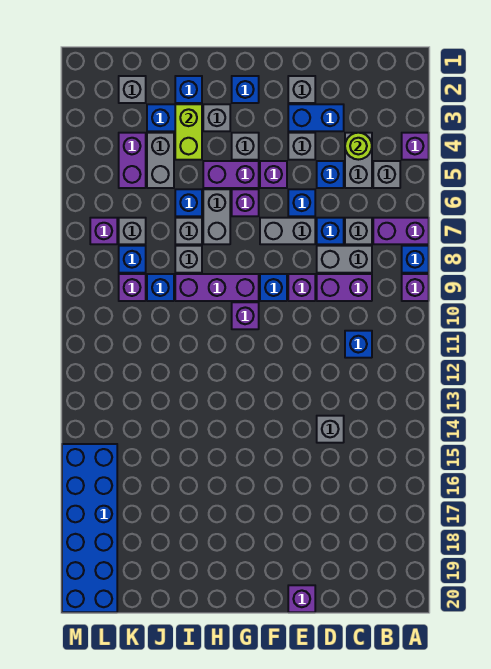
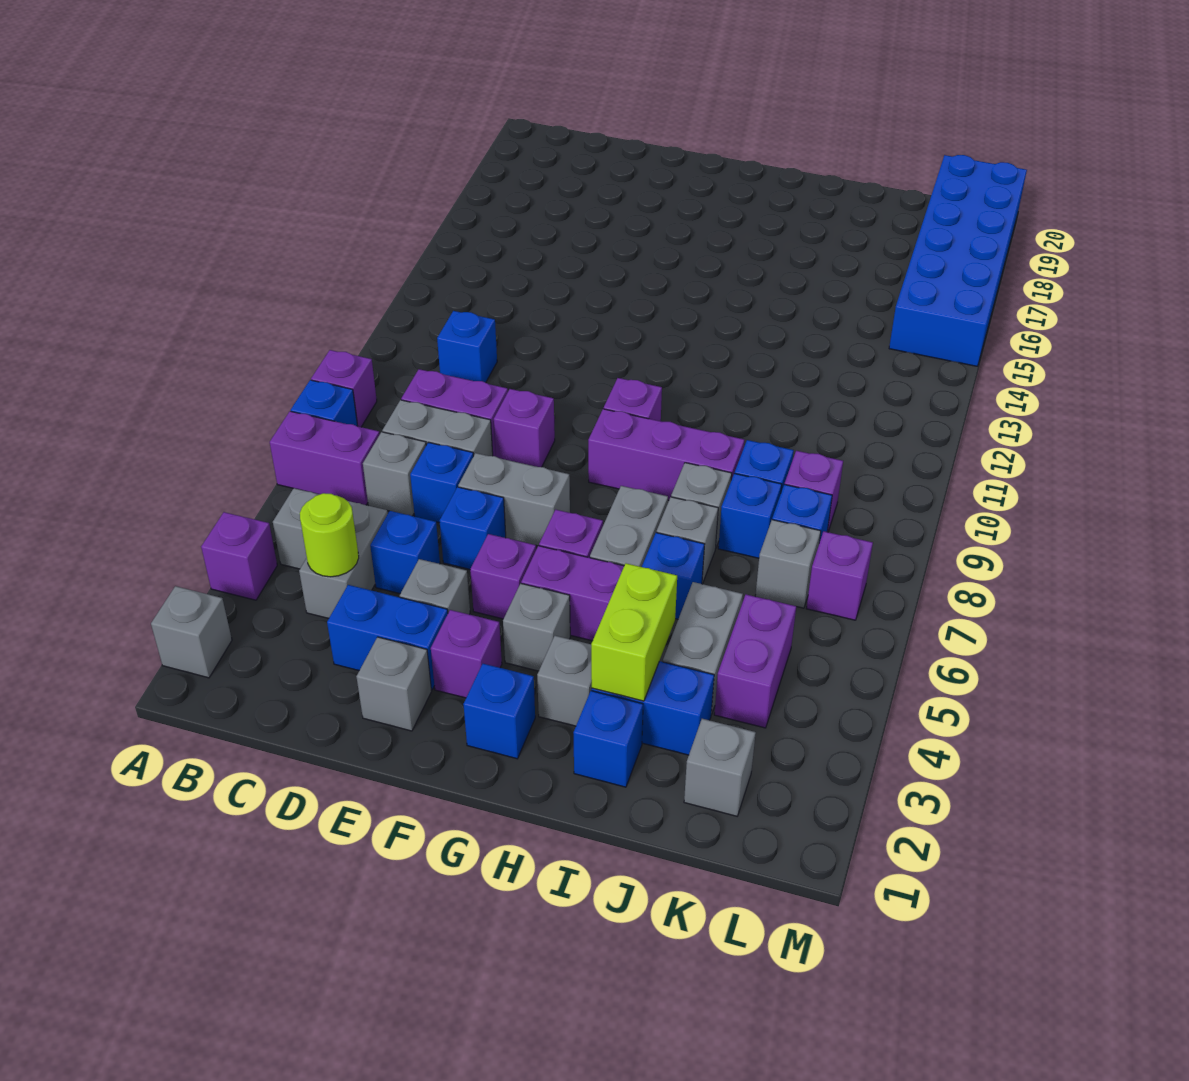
grey 1x1 brick [317,416,344,443] -> grey 1x1 brick moved to [151,586,232,678]
purple 1x1 brick [288,585,315,612] -> purple 1x1 brick moved to [431,610,502,698]
blue 1x1 brick [260,274,287,301] -> blue 1x1 brick moved to [718,473,782,558]

